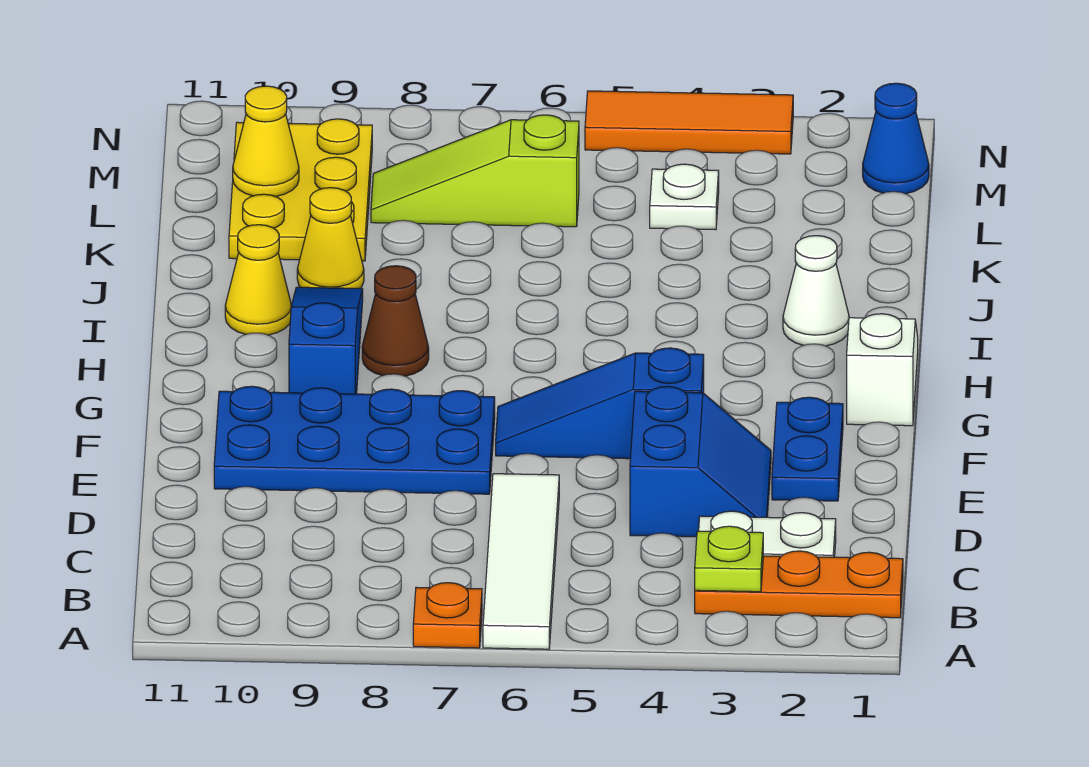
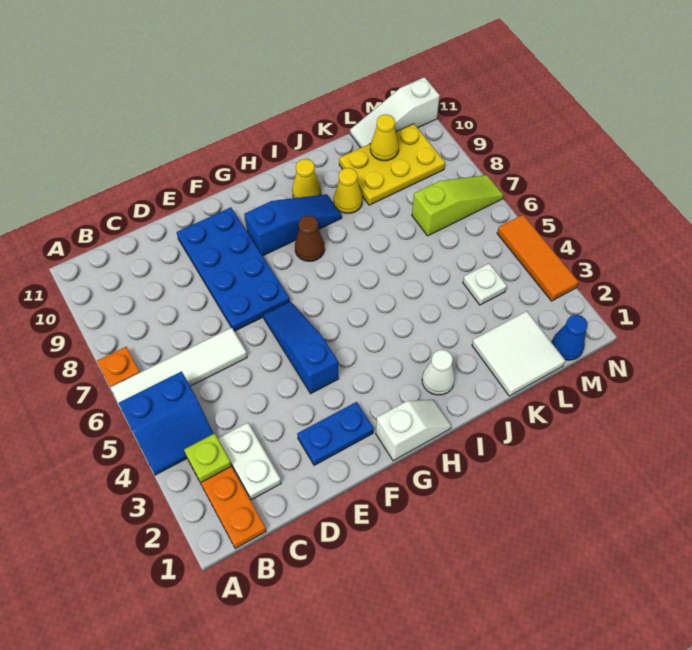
blue 2x2 slope [630,386,771,537] -> blue 2x2 slope moved to [118,371,214,475]
none -> white 2x2 tile [472,311,565,396]
lime 1x3 slope [371,115,579,227] -> lime 1x3 slope turned to [412,175,504,236]
none -> white 1x3 slope [350,77,440,148]

